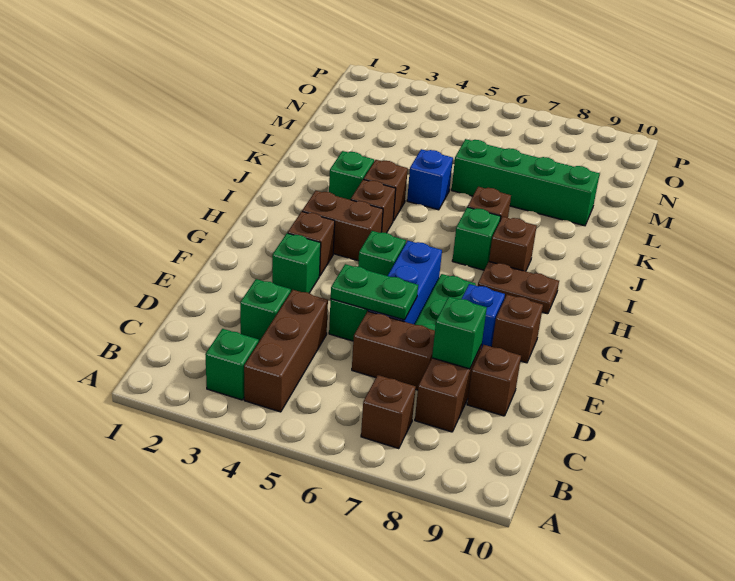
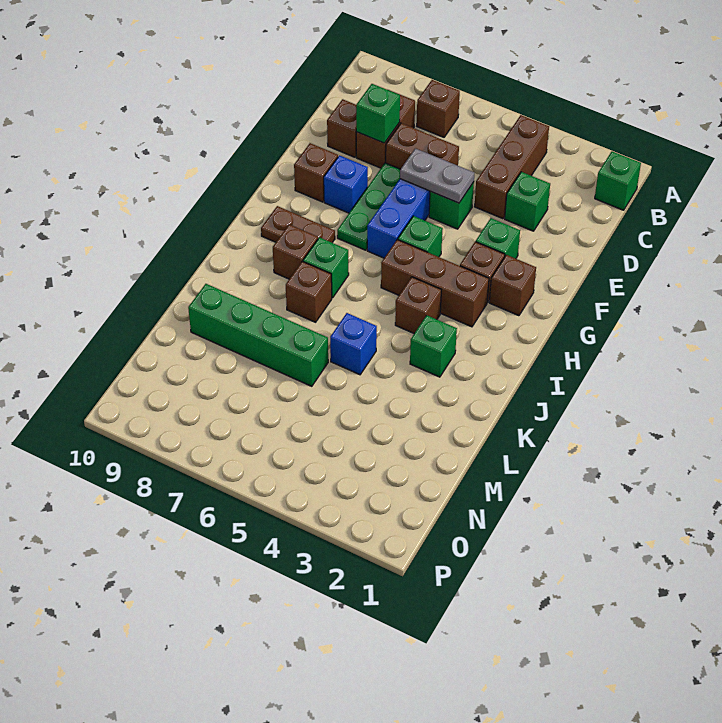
green 1x1 brick [205,329,259,400] -> green 1x1 brick moved to [595,151,641,210]
green 1x2 plate [331,264,418,320] -> grey 1x2 plate [400,148,474,203]
brown 1x2 brick [302,191,383,261] -> brown 1x3 brick [381,240,489,327]
brown 1x1 brick [364,160,408,221] -> brown 1x1 brick moved to [489,255,536,316]

